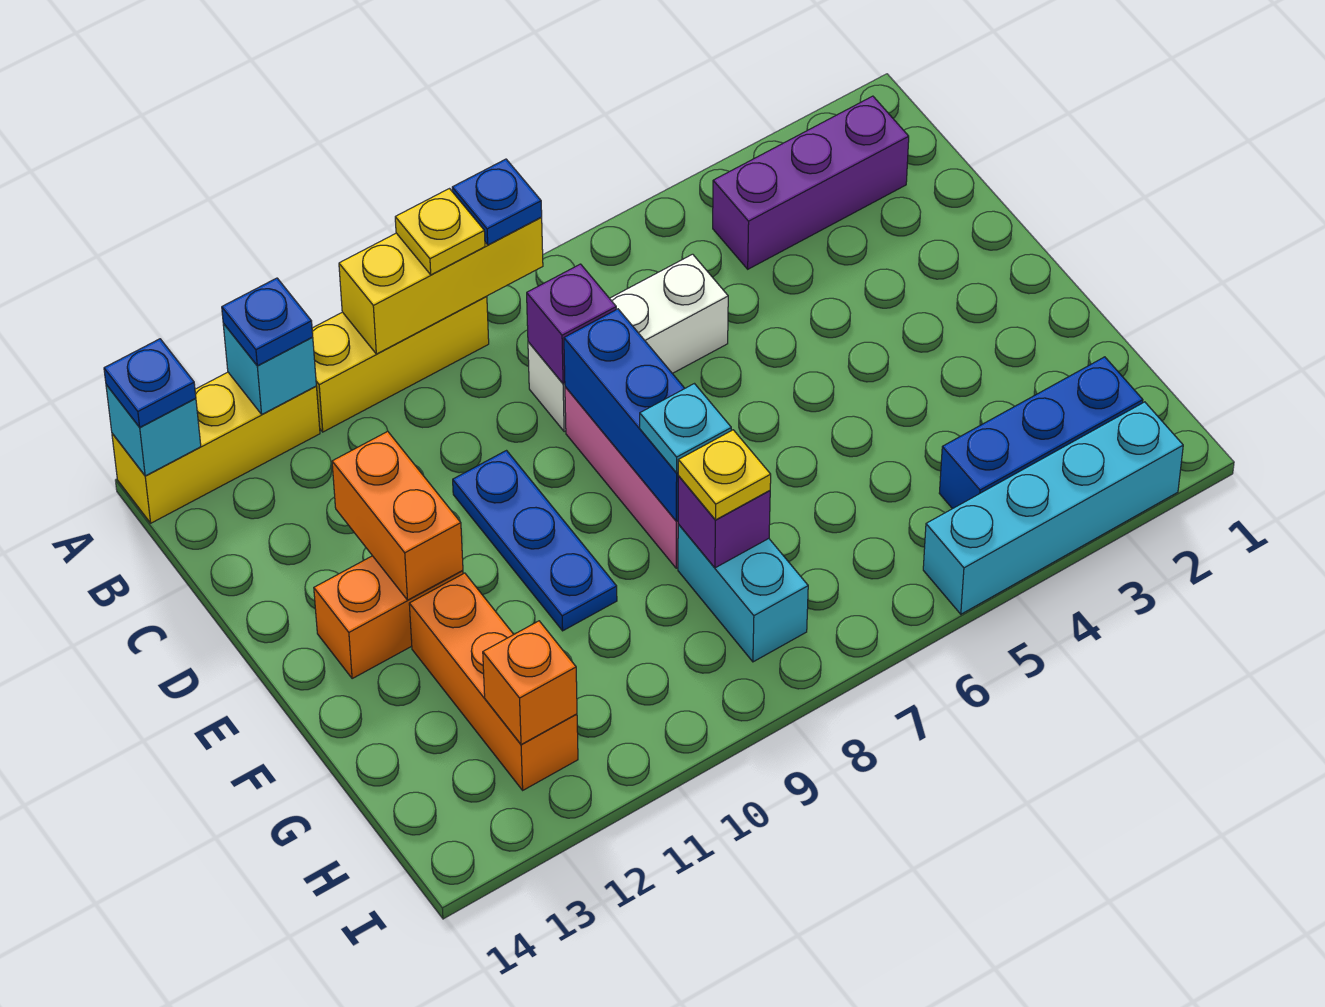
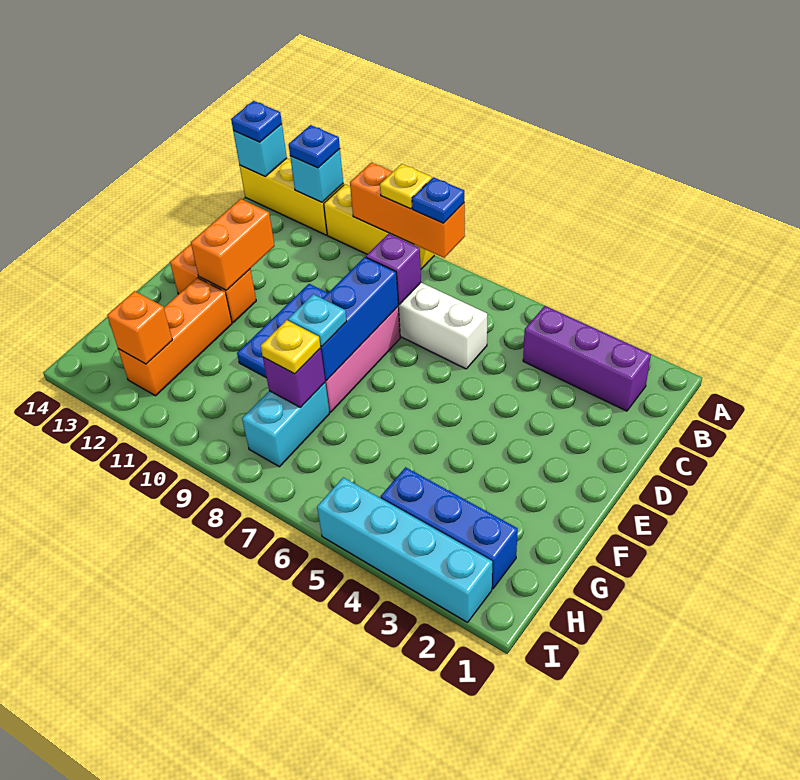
yellow 1x3 brick [339,218,543,354] -> orange 1x3 brick [350,163,465,258]

